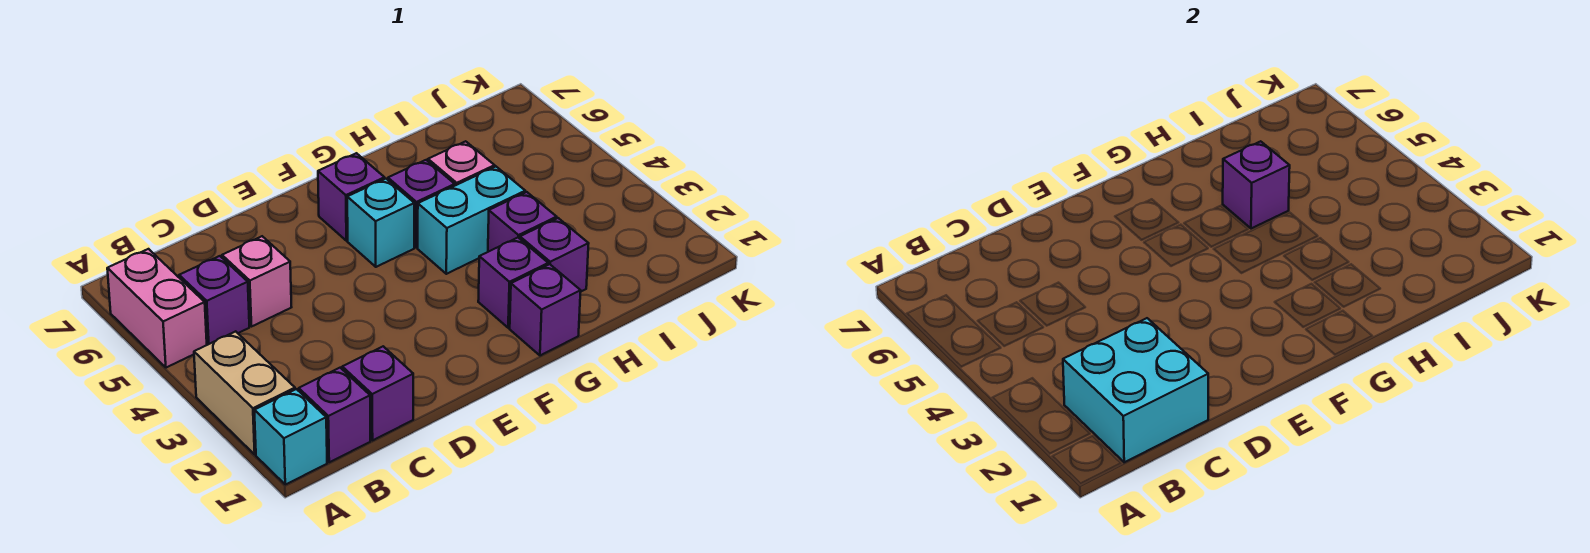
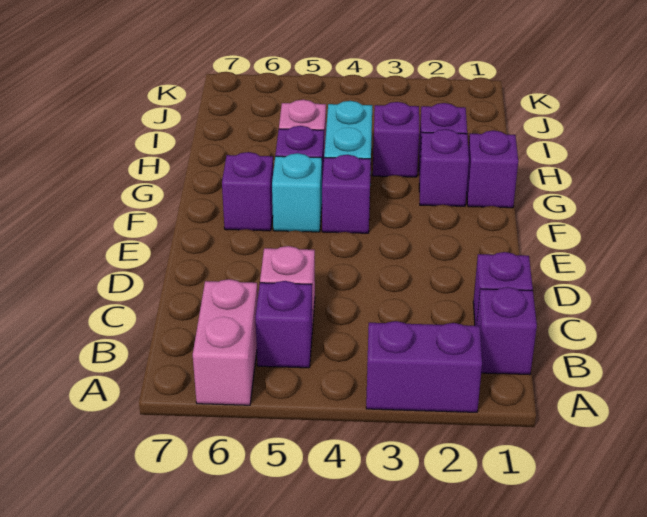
cyan 1x1 brick [254,389,327,485] -> none
tan 1x2 brick [194,331,295,454] -> purple 1x2 brick [366,321,482,412]
pink 1x2 brick [107,249,207,368] -> pink 1x2 brick turned to [193,279,258,405]
cyan 2x2 brick [1063,318,1208,462] -> none
purple 1x1 brick [1223,141,1290,228] -> purple 1x1 brick moved to [322,155,371,233]

